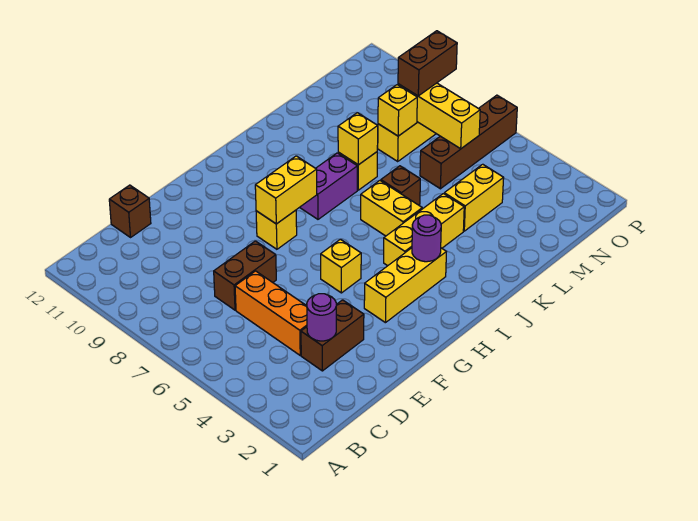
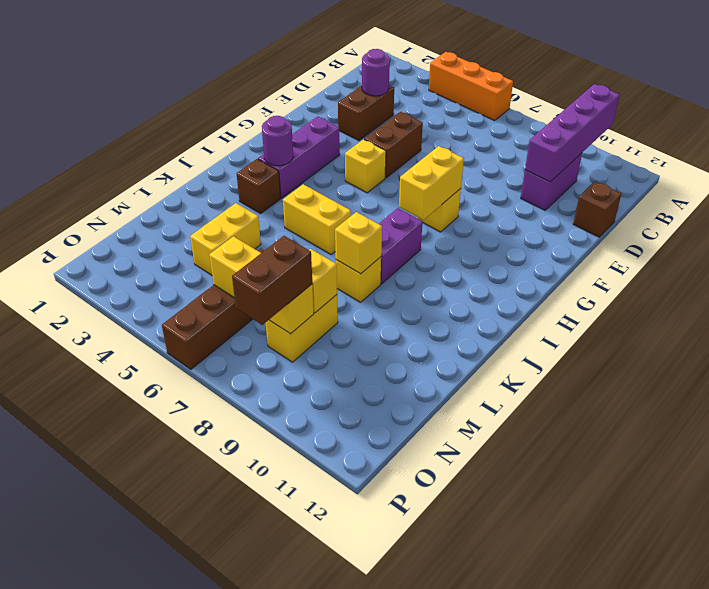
none -> purple 1x4 brick [525,84,620,182]
none -> purple 1x2 brick [521,153,582,210]
orange 1x3 brick [235,271,307,355] -> orange 1x3 brick moved to [429,52,513,121]
brown 1x2 brick [214,241,276,310] -> brown 1x2 brick moved to [364,112,423,178]
yellow 1x3 brick [364,248,446,323] -> purple 1x3 brick [258,117,340,198]
yellow 1x3 brick [384,194,464,266] -> none
brown 1x1 brick [381,166,420,205] -> brown 1x1 brick moved to [237,159,281,214]

